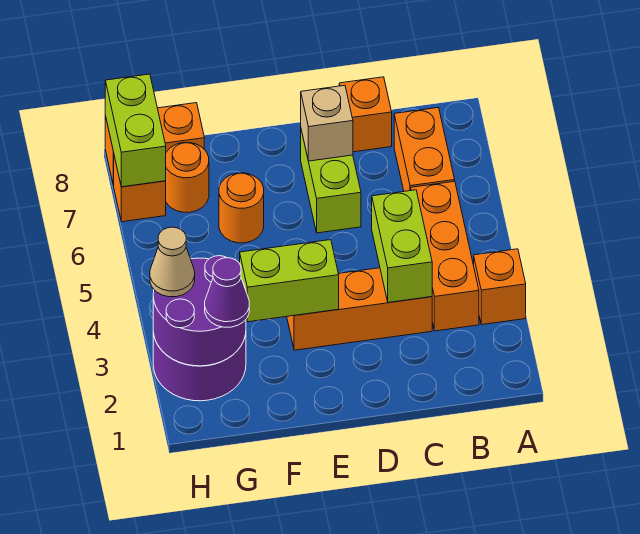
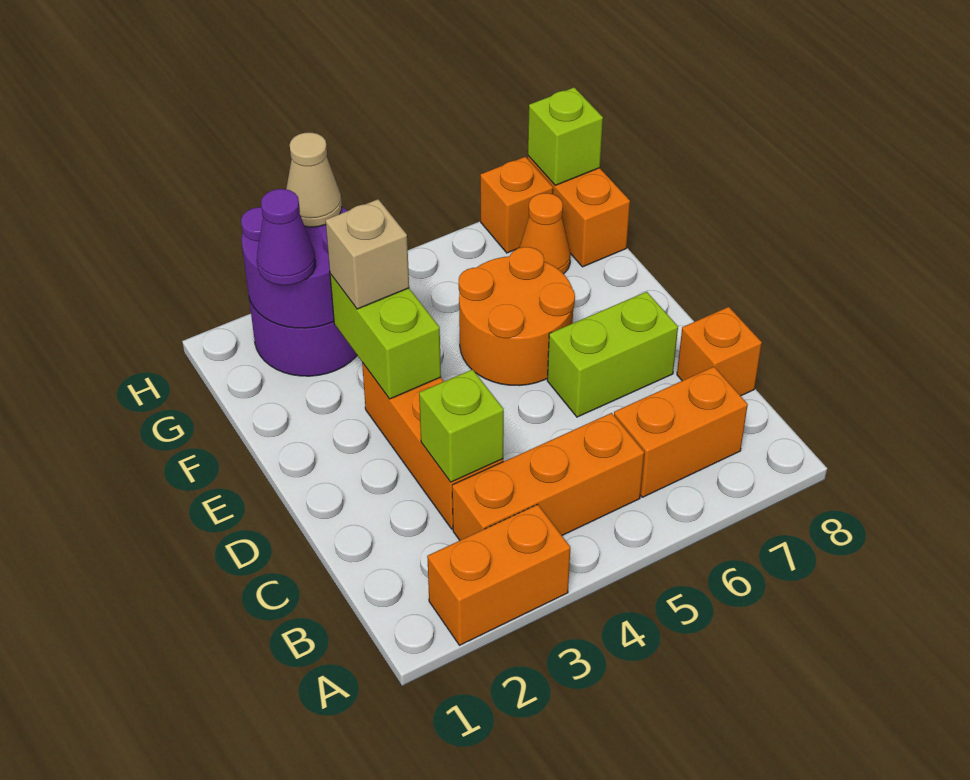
orange 1x1 brick [474,249,526,325] -> orange 1x2 brick [427,504,570,645]
lime 1x2 brick [372,190,432,303] -> lime 1x1 brick [419,369,504,482]
tan 1x1 brick [301,85,353,161] -> tan 1x1 brick moved to [325,199,409,309]
orange 1x1 round brick [219,173,264,243] -> orange 2x2 round brick [459,247,575,386]
orange 1x1 round brick [166,143,209,212] -> orange 1x1 cone [519,193,571,274]
lime 1x2 brick [105,74,166,187] -> lime 1x1 brick [528,87,603,185]

